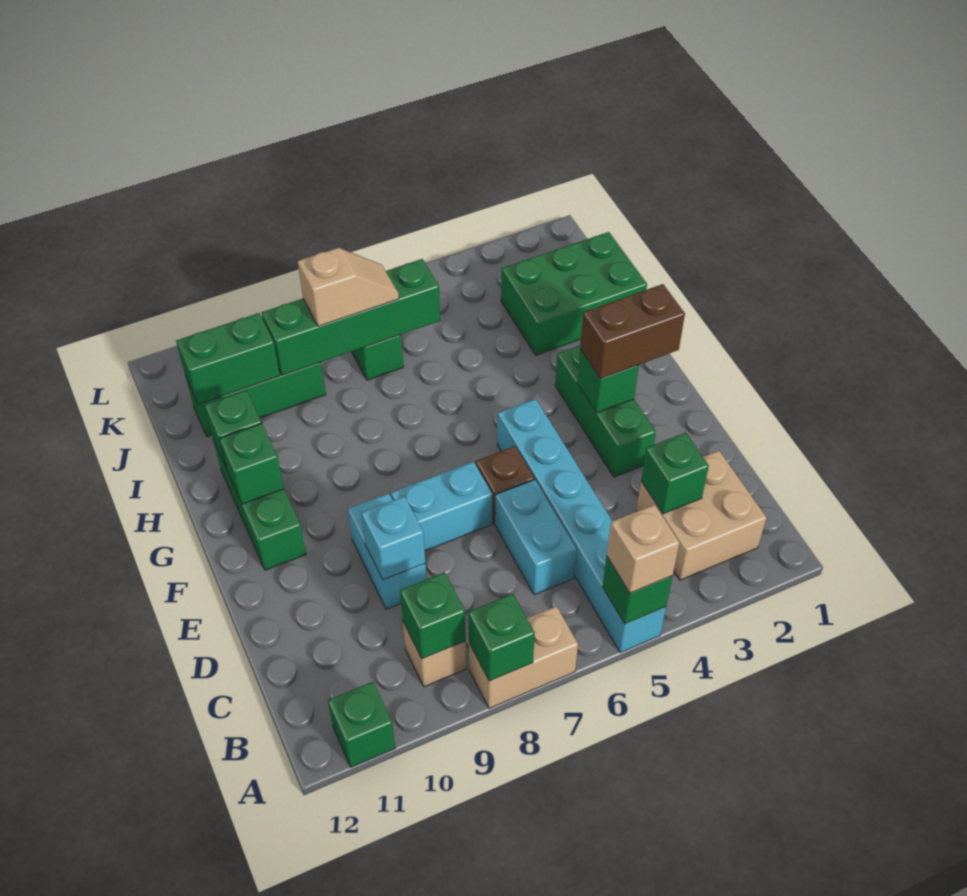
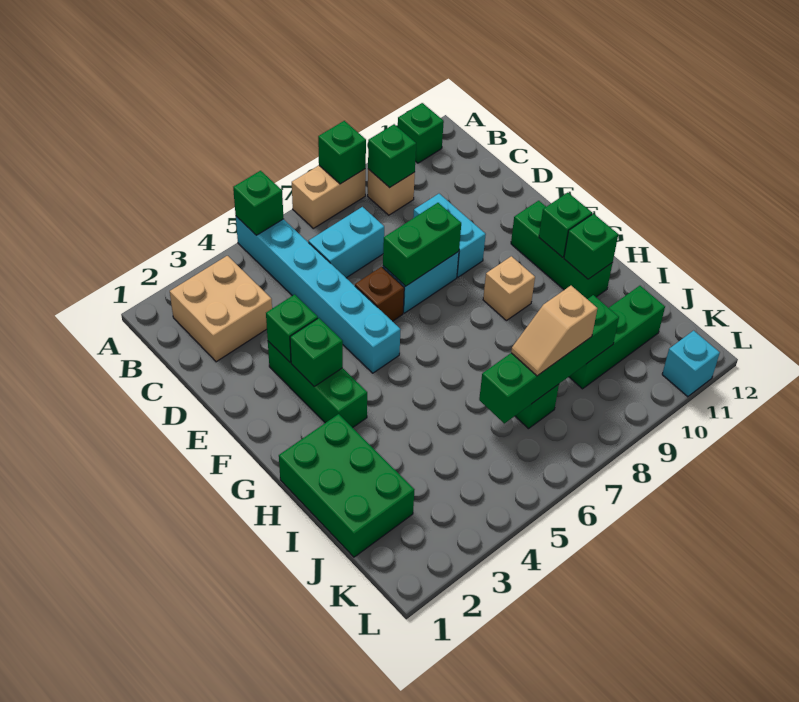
tan 1x1 brick [607,505,679,593] -> tan 1x1 brick moved to [483,256,535,321]
green 1x1 brick [641,433,709,514] -> green 1x1 brick moved to [266,294,318,363]
cyan 1x2 brick [495,480,577,595] -> cyan 1x2 brick turned to [308,207,384,278]
cyan 1x1 brick [361,496,425,580] -> cyan 1x1 brick moved to [662,331,720,397]
brown 1x2 brick [580,284,685,379] -> none
green 2x3 brick [501,232,647,355] -> green 2x3 brick turned to [279,414,414,557]
green 1x2 brick [176,313,280,404] -> green 1x2 brick moved to [383,203,461,286]

